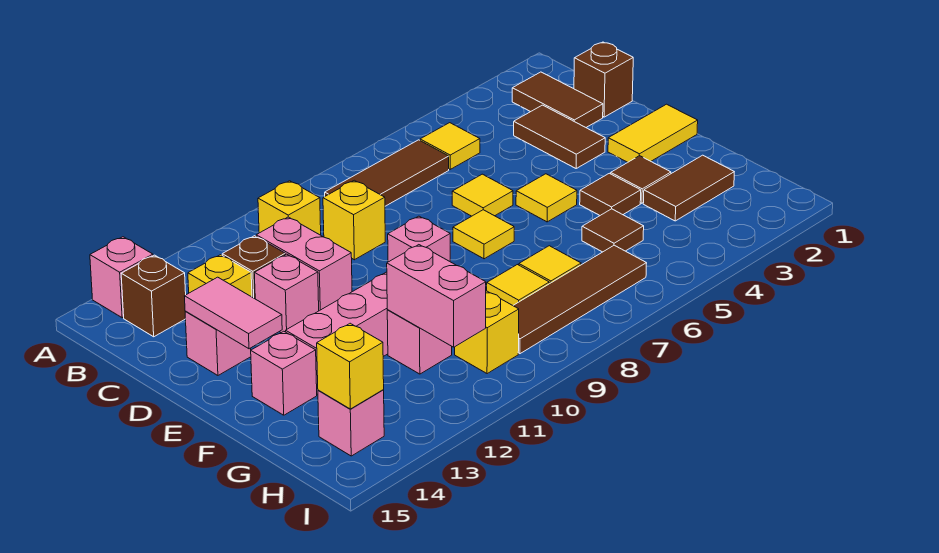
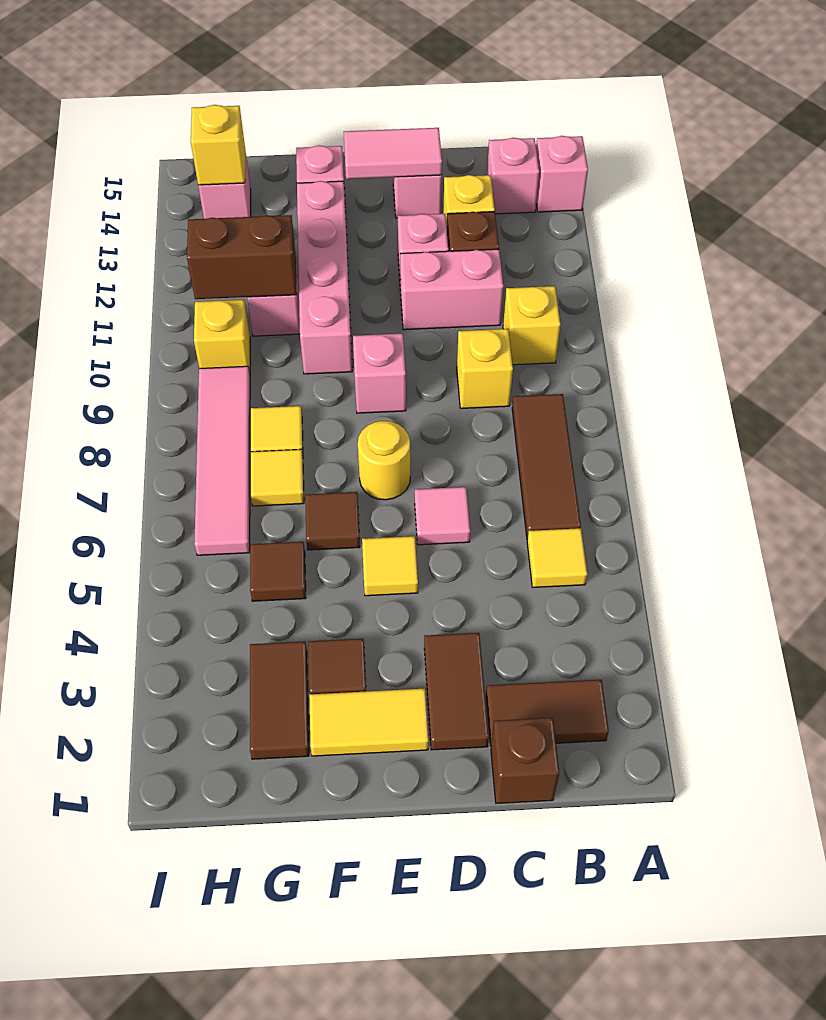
brown 1x1 brick [121,255,186,337] -> pink 1x1 brick [487,138,539,214]
brown 1x2 tile [514,105,605,168] -> brown 1x2 tile turned to [424,633,489,750]
yellow 1x1 tile [452,174,513,216] -> pink 1x1 tile [415,487,470,545]
yellow 1x2 tile [608,104,698,162] -> yellow 1x2 tile turned to [309,689,428,756]
yellow 1x1 tile [453,210,514,259] -> yellow 1x1 round brick [358,421,410,500]
brown 1x1 tile [580,173,641,215] -> brown 1x1 tile moved to [305,492,360,550]
pink 1x2 brick [387,245,486,347] -> brown 1x2 brick [187,215,297,299]
brown 1x4 tile [513,245,647,354] -> pink 1x4 tile [194,366,250,555]

